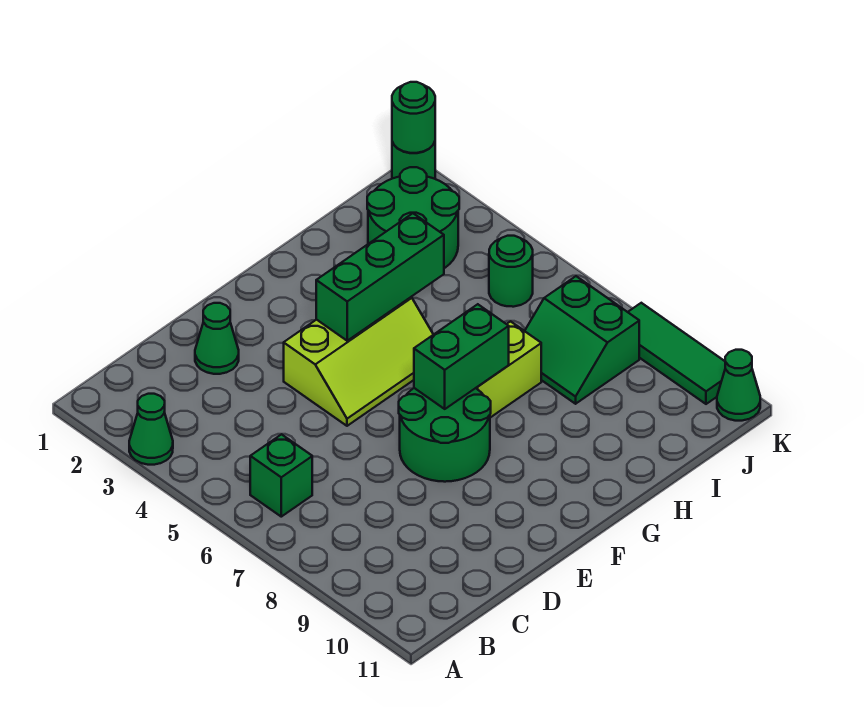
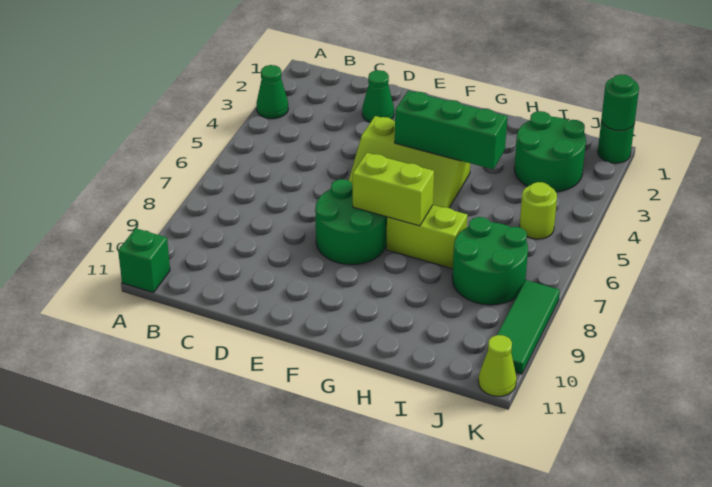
green 1x1 brick [250,434,312,517] -> green 1x1 brick moved to [118,228,170,293]
green 1x2 brick [414,304,509,409] -> lime 1x2 brick [353,153,434,226]
green 2x2 slope [525,276,639,404] -> green 2x2 round brick [452,217,528,305]
green 1x1 round brick [489,236,533,307] -> lime 1x1 round brick [520,182,557,239]
green 1x1 cone [717,350,760,421] -> lime 1x1 cone [478,335,517,396]

